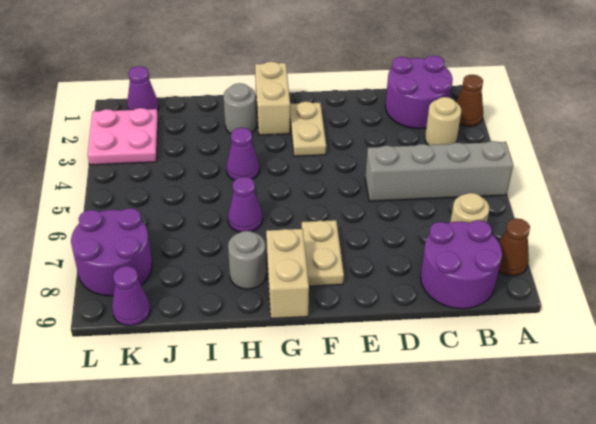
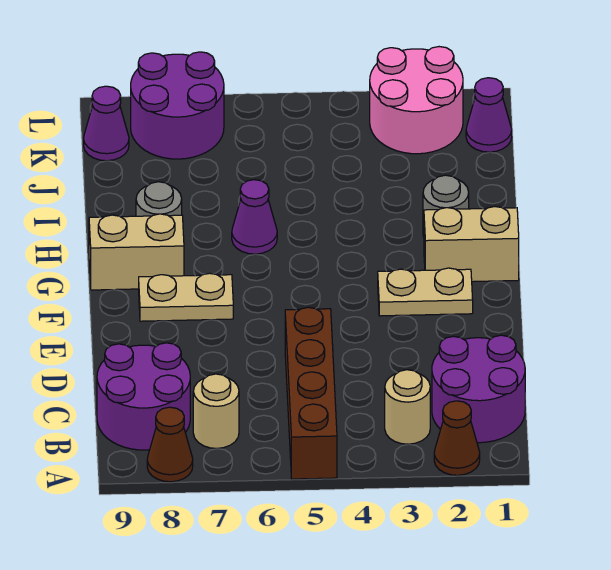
grey 1x4 brick [365,141,513,201] -> brown 1x4 brick [285,307,337,479]
purple 1x1 cone [226,128,259,180] -> none
pink 2x2 plate [88,108,158,165] -> pink 2x2 round brick [370,47,463,154]

